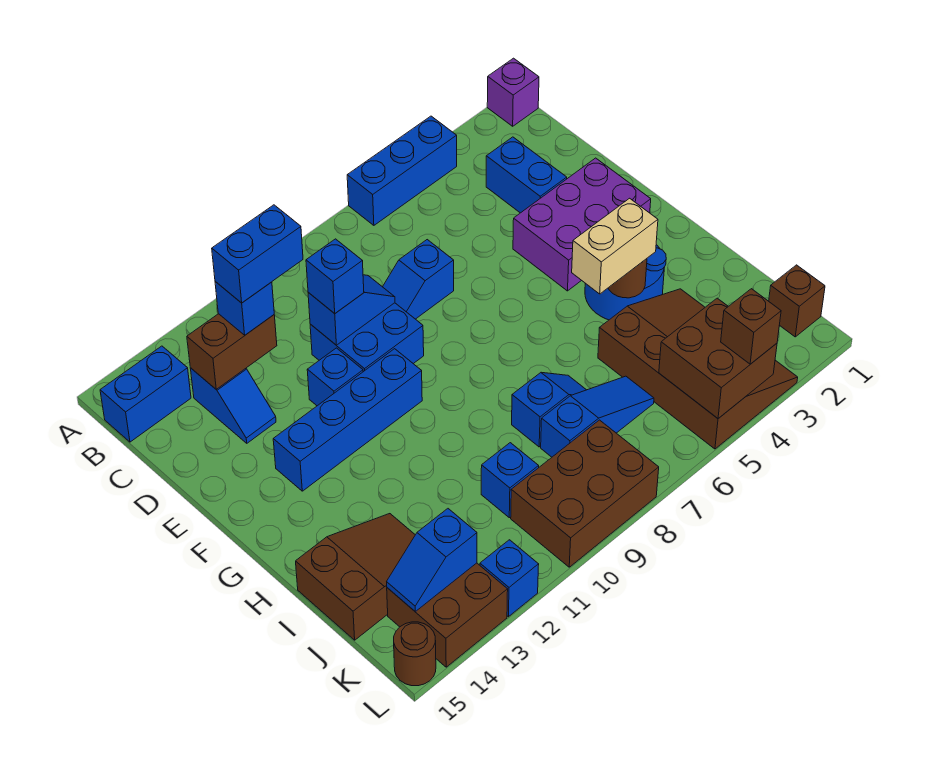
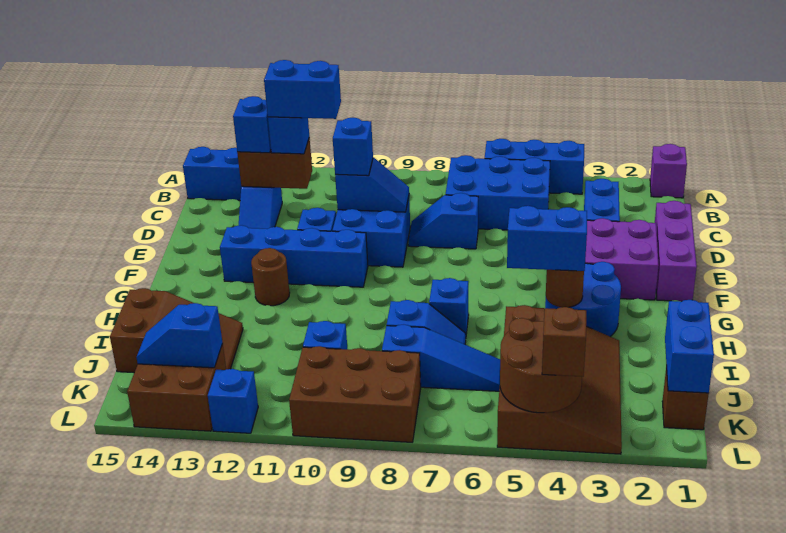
none -> blue 2x3 brick [446,155,550,230]
none -> blue 1x1 brick [233,96,271,153]
none -> purple 1x3 brick [655,201,697,301]
tan 1x2 brick [572,198,658,294] -> blue 1x2 brick [507,206,587,271]
none -> blue 1x1 brick [429,278,469,334]
none -> blue 1x2 brick [665,300,714,393]
brown 2x2 brick [659,298,777,418] -> brown 2x2 round brick [500,318,582,413]
brown 1x1 round brick [394,622,436,686] -> brown 1x1 round brick moved to [251,248,290,306]

